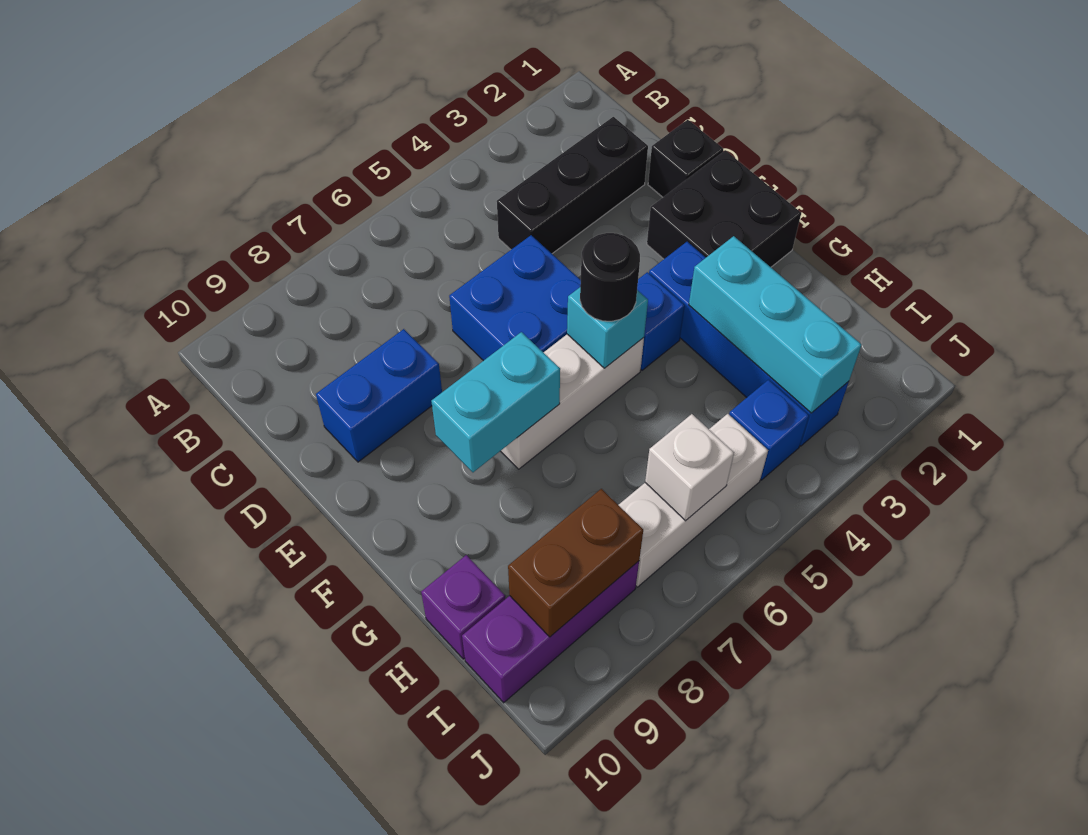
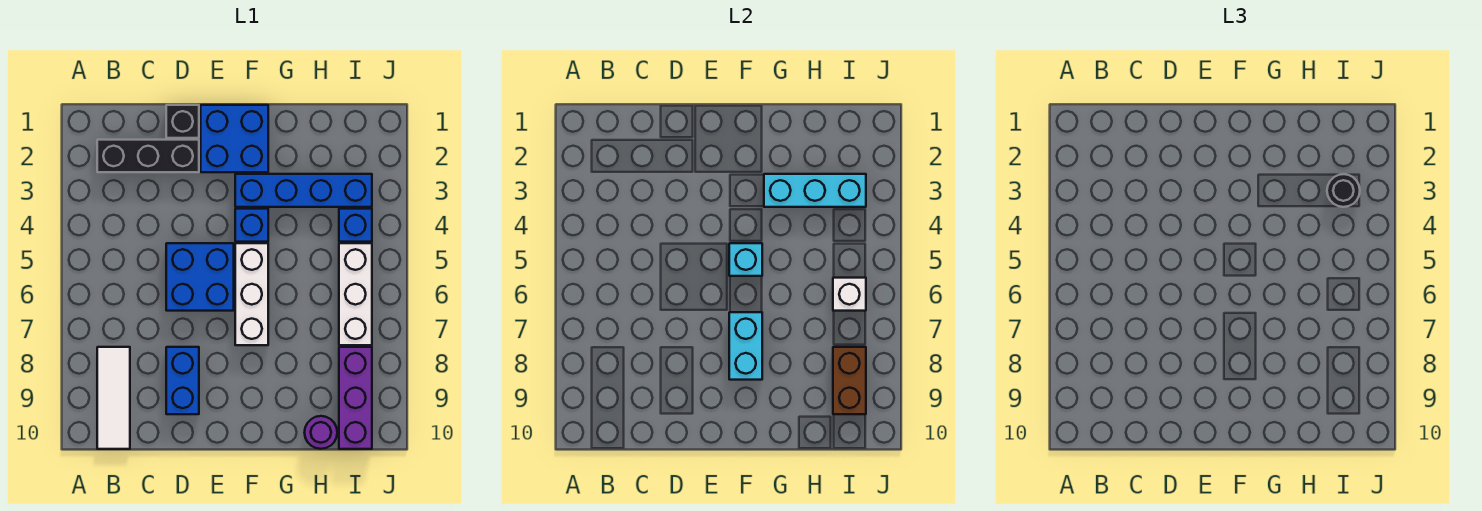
none -> white 1x3 tile [97,347,130,449]
black 1x3 brick [497,117,648,254] -> black 1x3 brick turned to [97,140,199,172]
black 2x2 brick [647,150,801,267] -> blue 2x2 brick [201,105,268,172]
black 1x1 round brick [580,233,640,321] -> black 1x1 round brick moved to [1327,174,1360,207]
purple 1x1 brick [421,555,505,659] -> purple 1x1 round brick [305,416,337,449]

